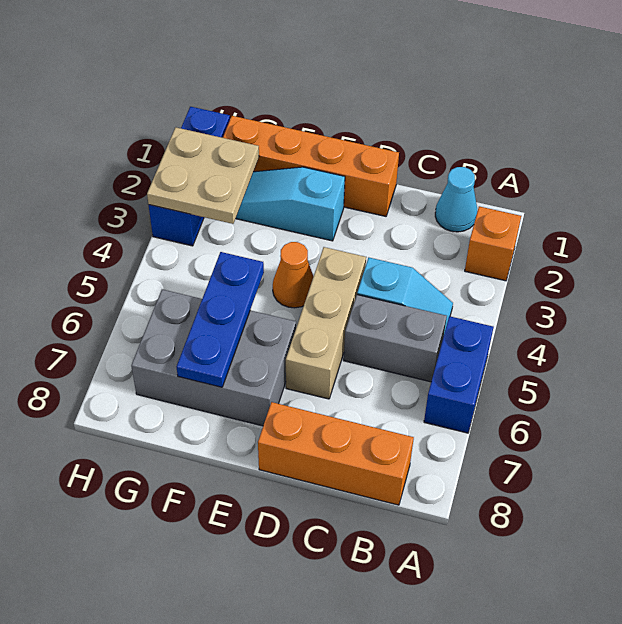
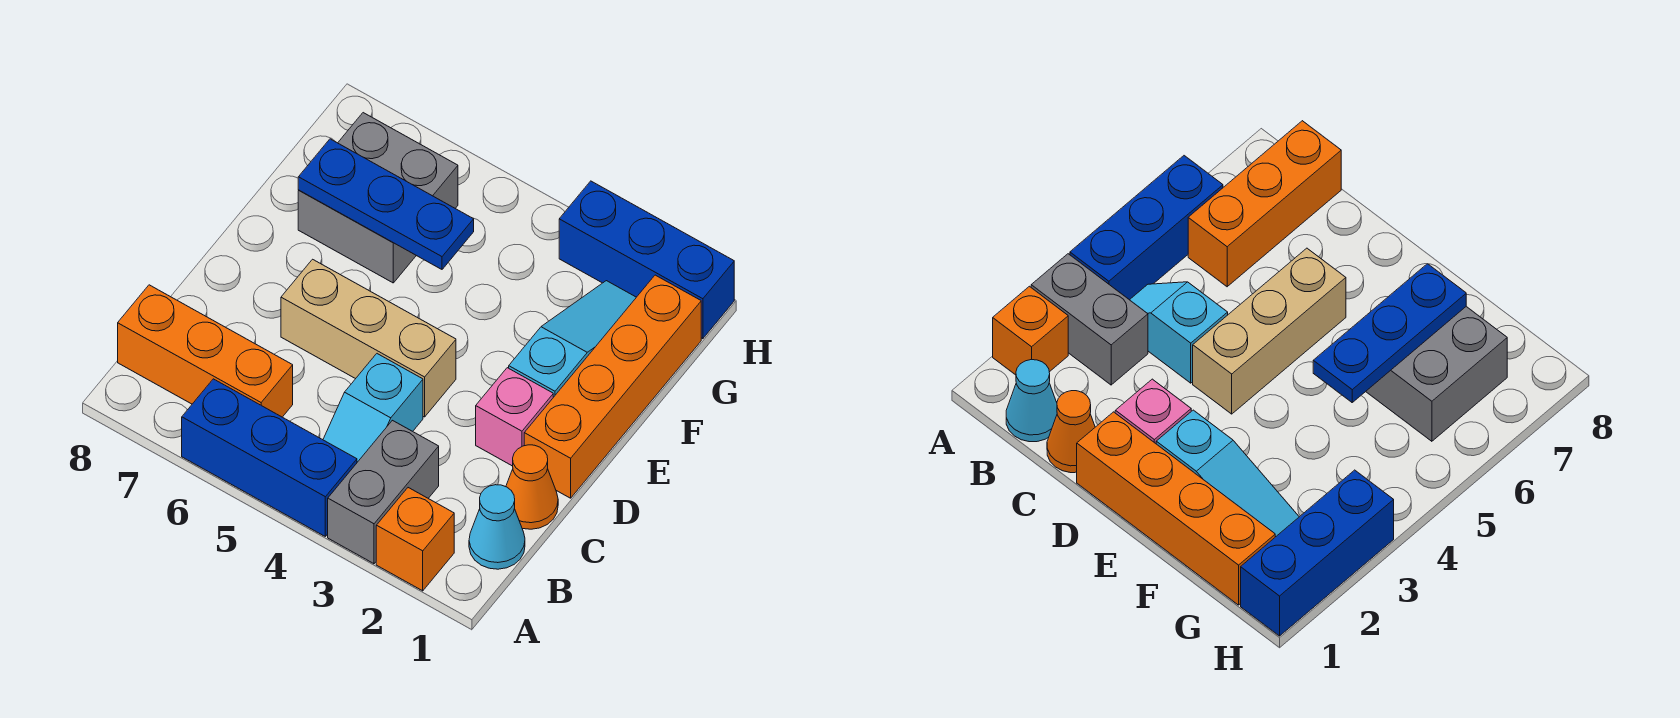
blue 1x2 brick [424,316,493,433] -> blue 1x3 brick [182,379,357,536]
grey 1x2 brick [344,295,447,382] -> grey 1x2 brick moved to [328,420,439,564]
orange 1x3 brick [258,402,414,505] -> orange 1x3 brick turned to [118,285,293,417]
none -> pink 1x1 brick [476,368,553,466]
orange 1x1 cone [273,242,314,308] -> orange 1x1 cone moved to [506,445,558,529]
grey 2x3 brick [131,289,296,426] -> grey 2x2 brick [298,113,458,283]
tan 2x2 plate [147,127,259,224] -> none

